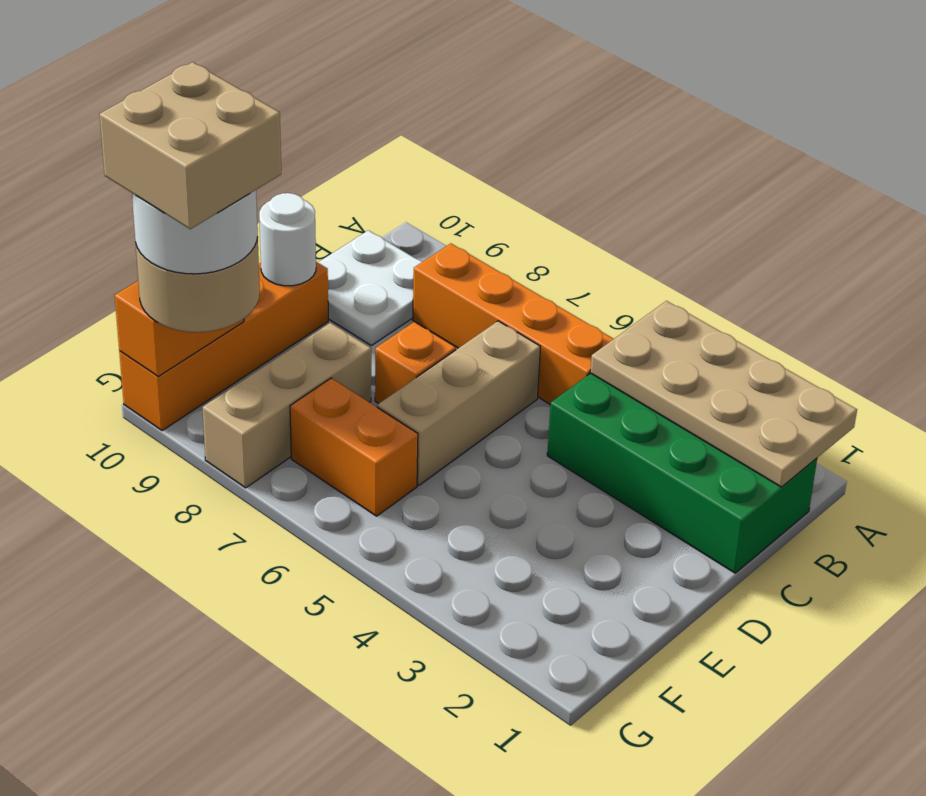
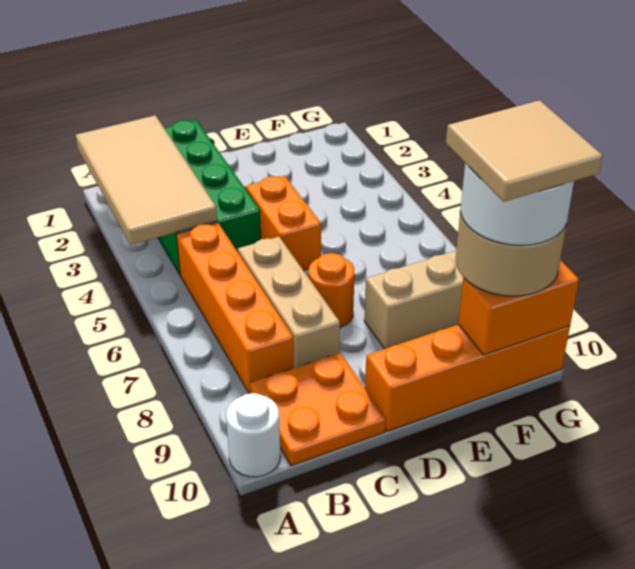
tan 2x4 plate [590,301,857,487] -> tan 2x4 tile [76,115,217,245]
white 2x2 plate [318,230,422,346] -> orange 2x2 plate [250,353,386,466]
tan 1x3 brick [377,321,541,485] -> tan 1x3 brick turned to [238,237,340,368]
orange 1x1 brick [375,322,456,404] -> orange 1x1 round brick [308,253,354,327]
white 1x1 round brick [259,193,316,286] -> white 1x1 round brick moved to [226,393,280,477]
orange 1x2 brick [290,378,418,516] -> orange 1x2 brick moved to [246,175,321,270]
tan 2x2 brick [100,62,281,229] -> tan 2x2 tile [446,100,603,202]

